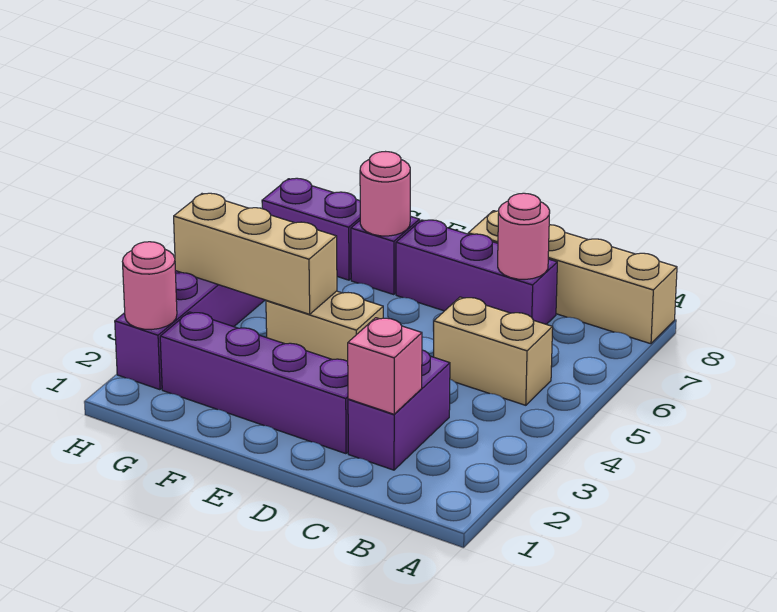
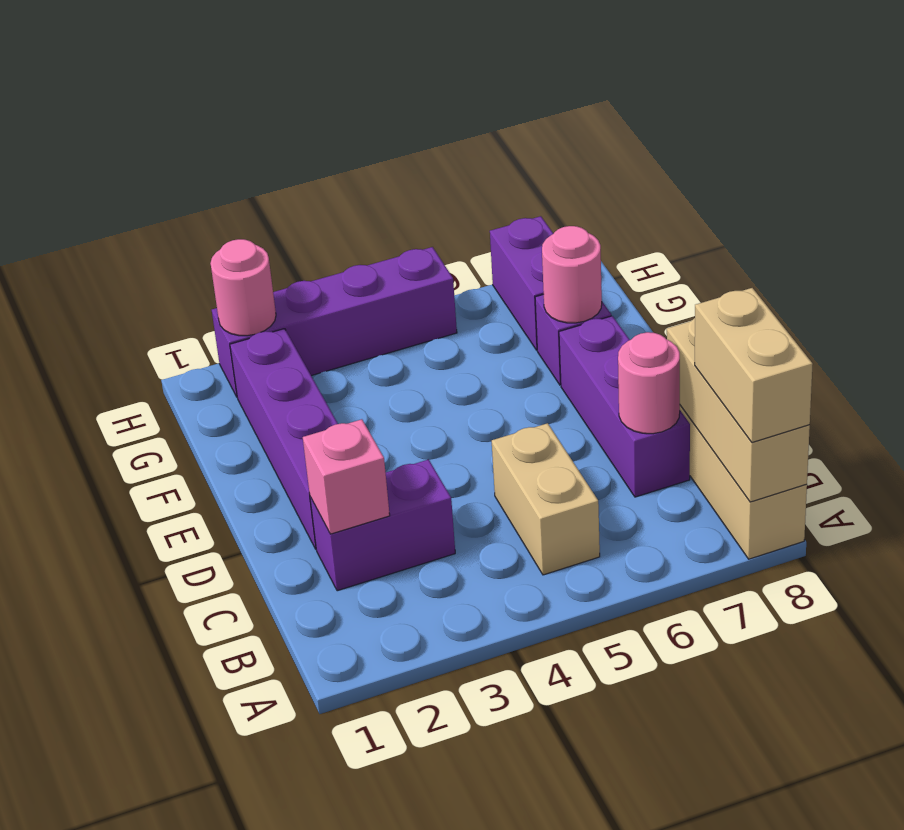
tan 1x2 brick [266,291,383,361] -> tan 1x2 brick moved to [695,288,813,443]
tan 1x3 brick [174,193,337,314] -> tan 1x3 brick moved to [667,318,810,502]

